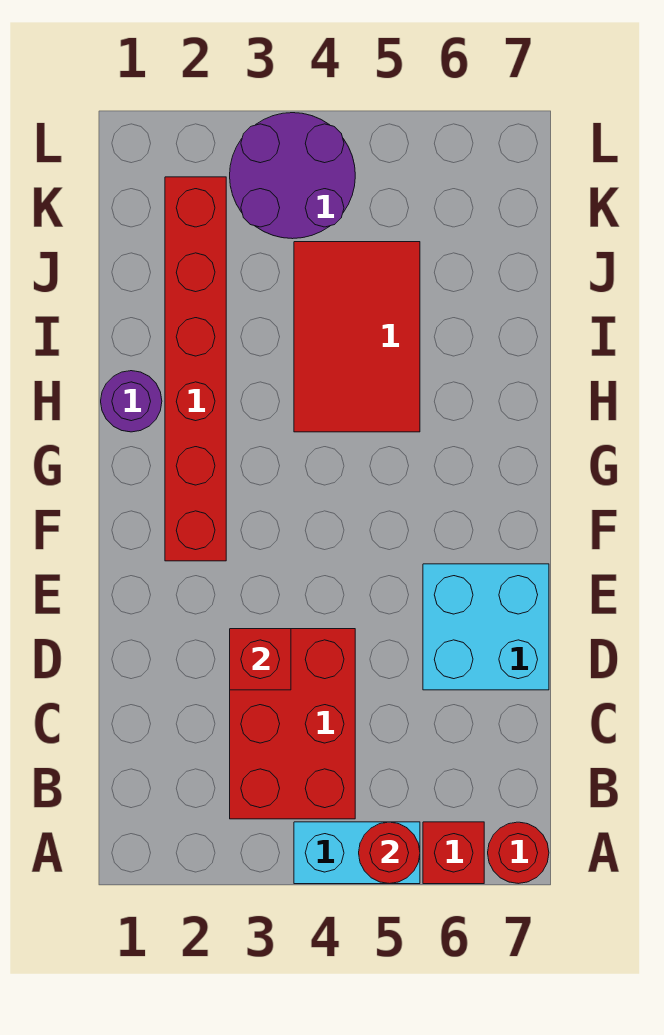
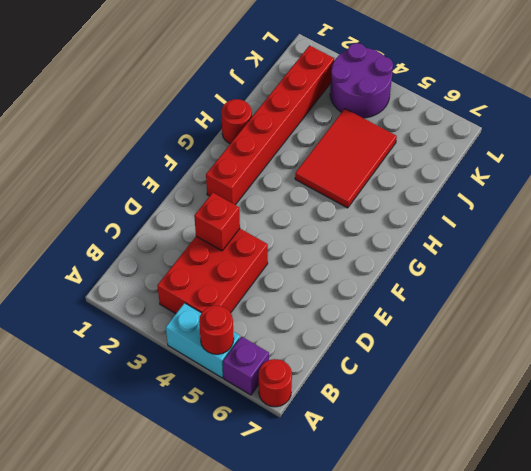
red 1x1 brick [423,822,484,884] -> purple 1x1 brick [223,337,269,395]
cyan 2x2 brick [423,564,549,690] -> none
purple 1x1 round brick [101,371,162,432] -> red 1x1 round brick [221,99,252,144]

